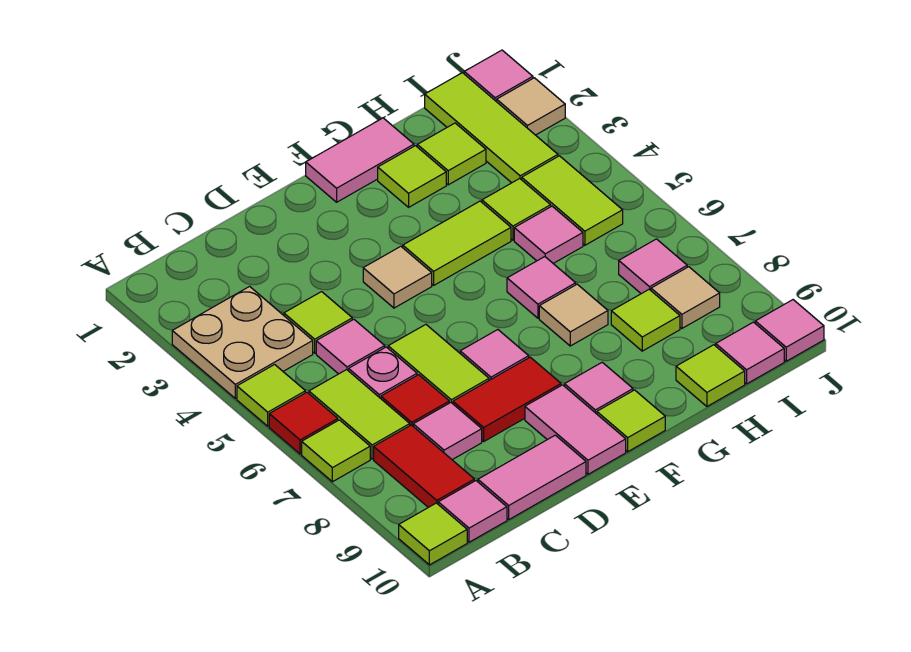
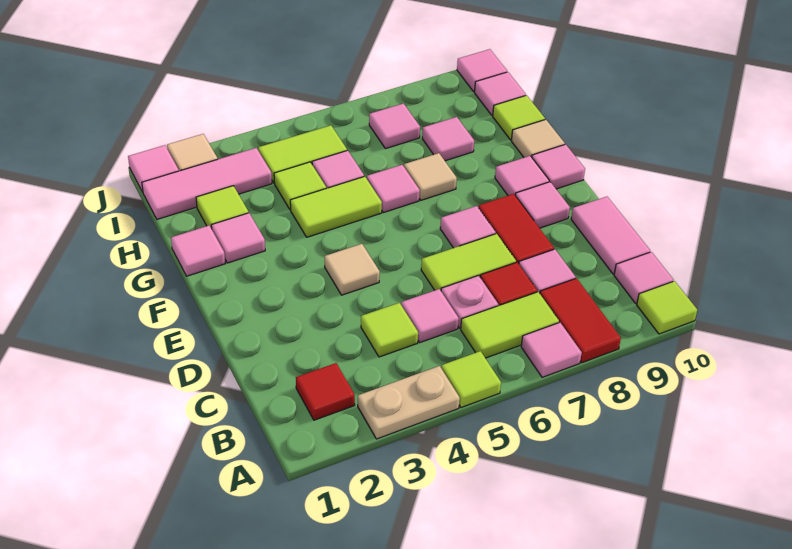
tan 2x2 plate [172,286,313,399] -> tan 1x2 plate [358,366,460,439]
red 1x1 tile [269,392,338,454] -> red 1x1 tile moved to [296,363,355,420]
lime 1x1 tile [302,420,370,482] -> pink 1x1 tile [521,323,582,377]
red 1x2 tile [374,425,474,507] -> red 1x2 tile turned to [540,278,621,363]
pink 1x2 tile [525,385,626,474] -> pink 1x1 tile [515,182,570,228]
pink 1x2 tile [306,118,414,202] -> pink 1x1 tile [171,226,225,276]
lime 1x2 tile [403,201,511,285] -> lime 1x2 tile turned to [290,176,382,237]
lime 1x1 tile [597,390,665,452] -> pink 1x1 tile [532,144,585,189]
lime 1x1 tile [378,146,446,207] -> pink 1x1 tile [211,213,265,263]
lime 1x1 tile [611,289,680,351] -> pink 1x1 tile [422,117,474,161]
lime 1x3 tile [425,73,558,183] -> pink 1x3 tile [142,148,272,219]
tan 1x1 tile [651,267,720,328] -> tan 1x1 tile moved to [511,120,565,158]

